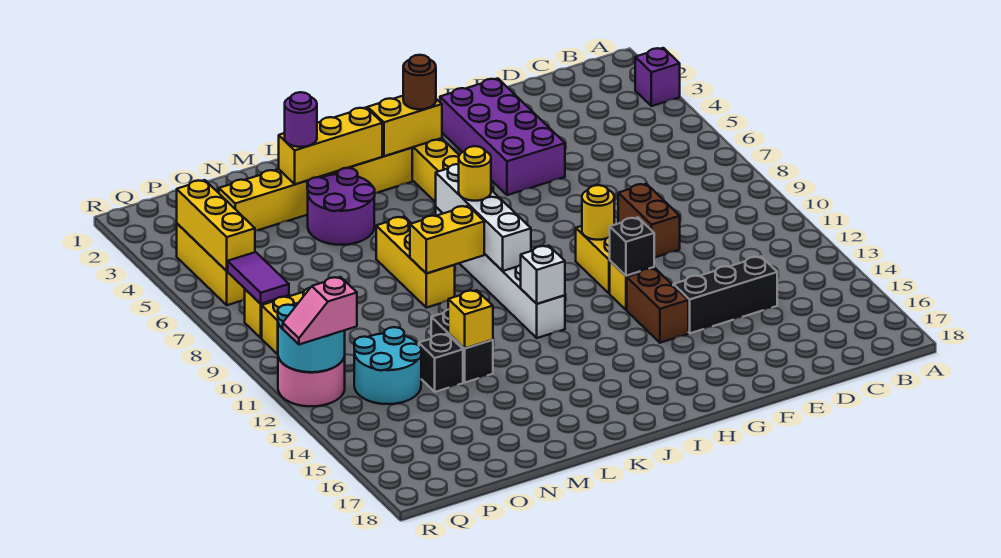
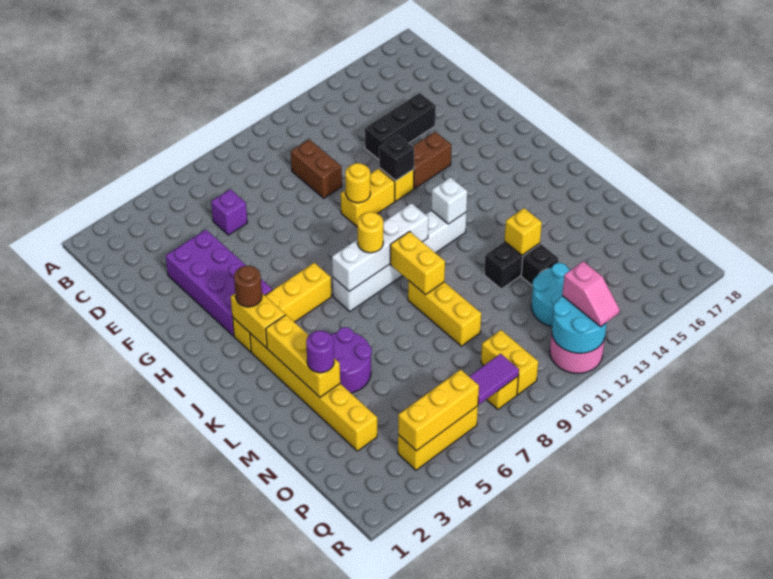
purple 1x1 brick [635,48,680,106] -> purple 1x1 brick moved to [211,189,247,235]
black 1x3 brick [673,256,777,333] -> black 1x3 brick turned to [365,93,436,160]
brown 1x2 brick [618,184,680,258] -> brown 1x2 brick turned to [291,139,342,198]
purple 2x4 brick [440,78,565,195] -> purple 2x4 brick turned to [166,230,272,336]
yellow 1x3 brick [376,217,455,308] -> yellow 1x3 brick turned to [408,281,481,346]

